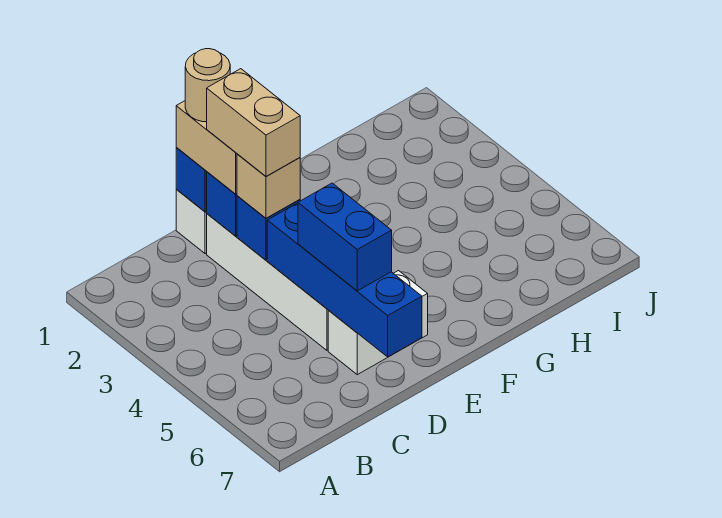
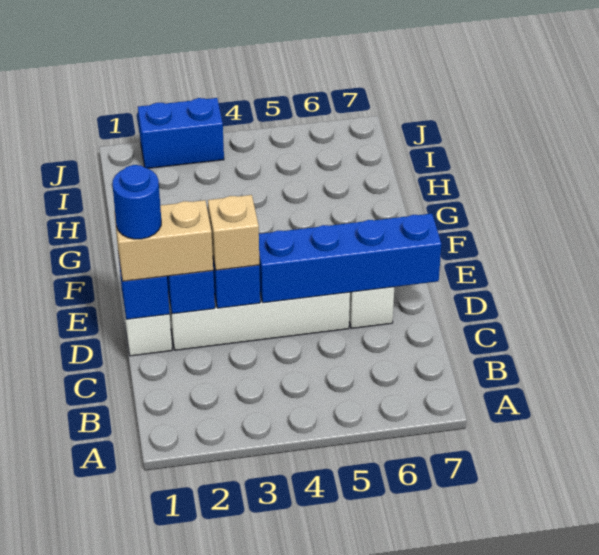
tan 1x1 round brick [185,49,230,122] -> blue 1x1 round brick [112,165,161,239]
tan 1x2 brick [207,69,300,176] -> none
blue 1x2 brick [298,183,392,291] -> blue 1x2 brick moved to [138,98,224,168]

